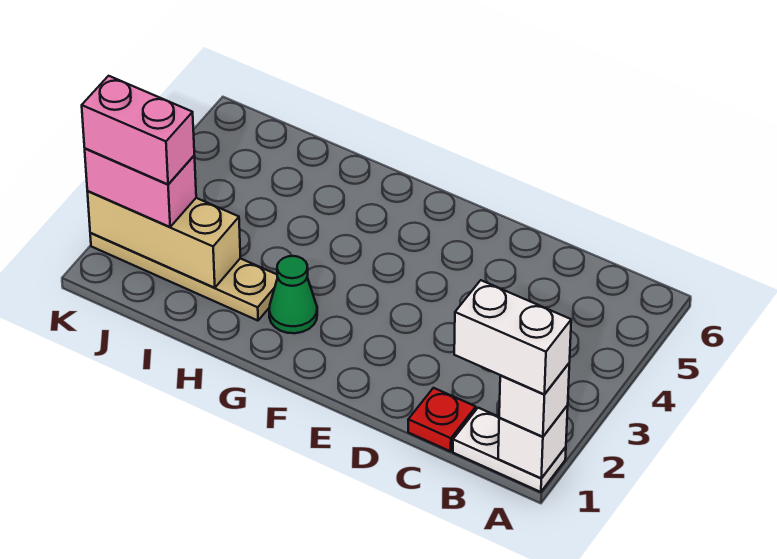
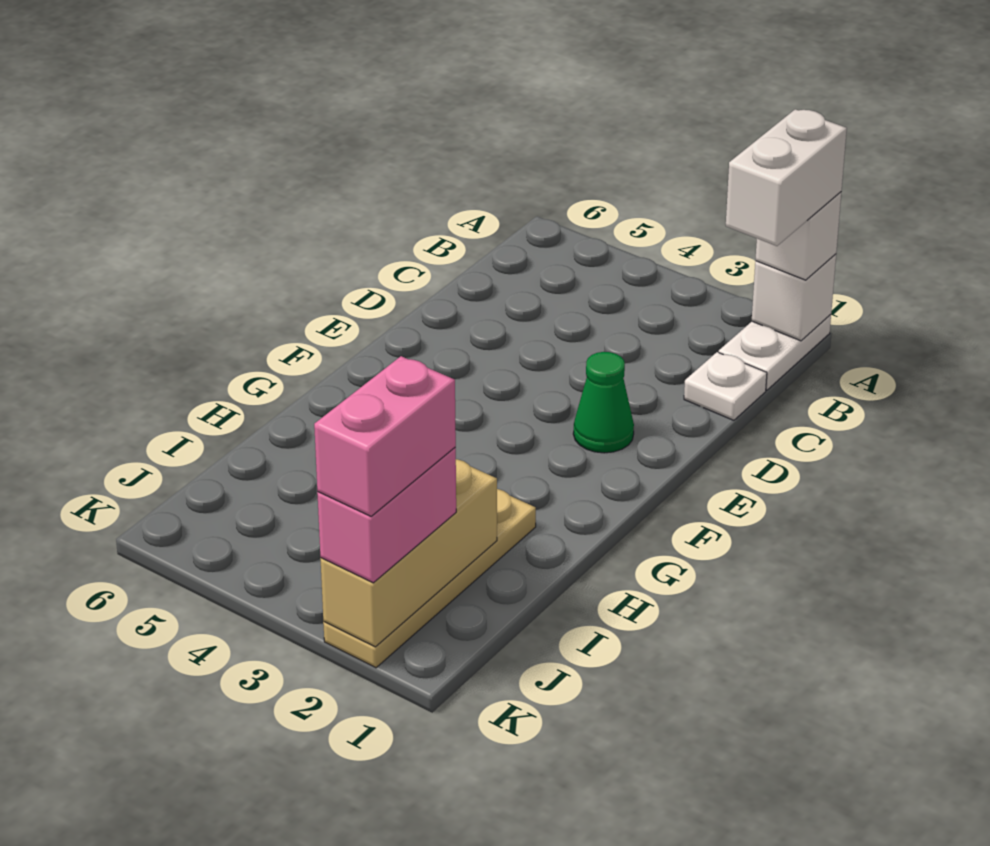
red 1x1 plate [408,388,476,451] -> white 1x1 plate [684,352,767,420]
green 1x1 cone [269,256,317,333] -> green 1x1 cone moved to [573,352,634,453]

